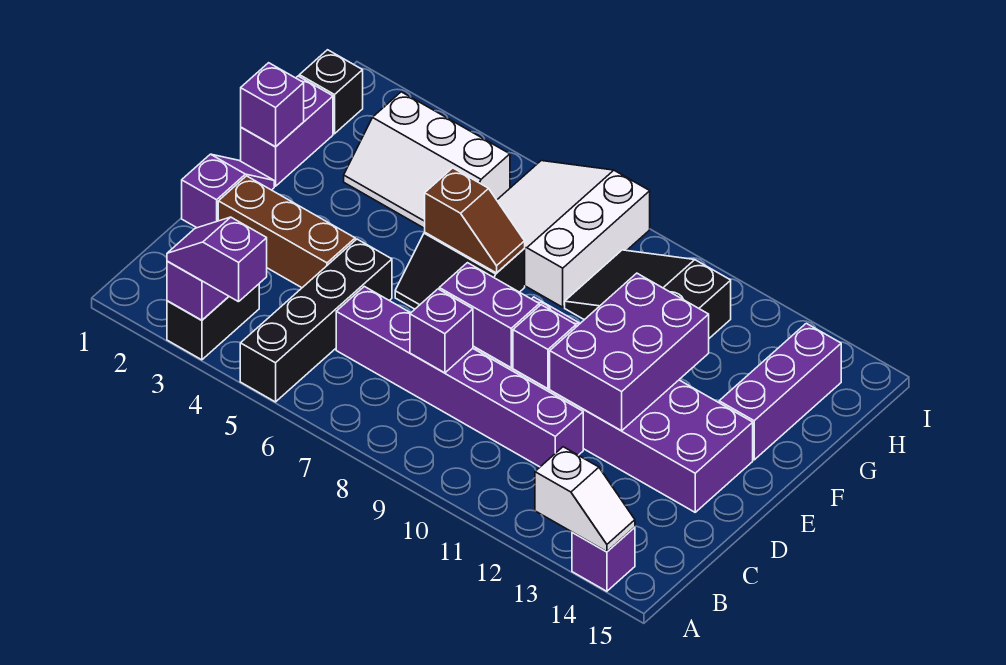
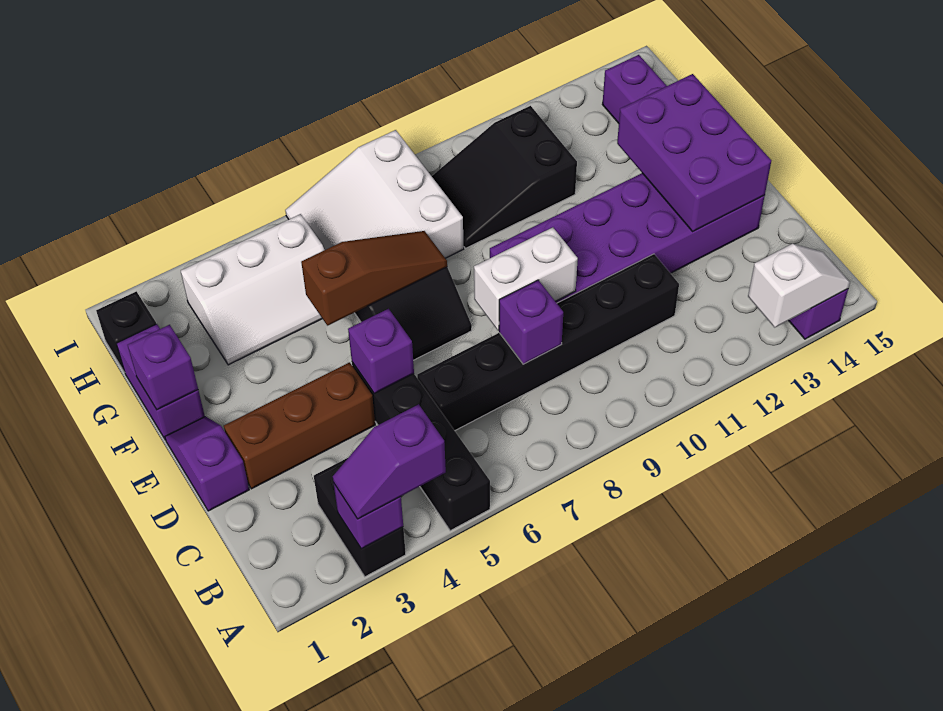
purple 1x6 brick [336,286,583,467] -> black 1x6 brick [417,254,679,431]
purple 1x2 brick [439,263,539,368] -> white 1x2 brick [474,227,578,330]
purple 1x1 brick [513,305,576,389] -> purple 1x1 brick moved to [348,309,414,393]
purple 2x3 brick [550,273,709,431] -> purple 2x3 brick moved to [617,74,771,231]
brown 1x2 slope [425,168,525,273] -> brown 1x3 slope [301,231,447,326]

